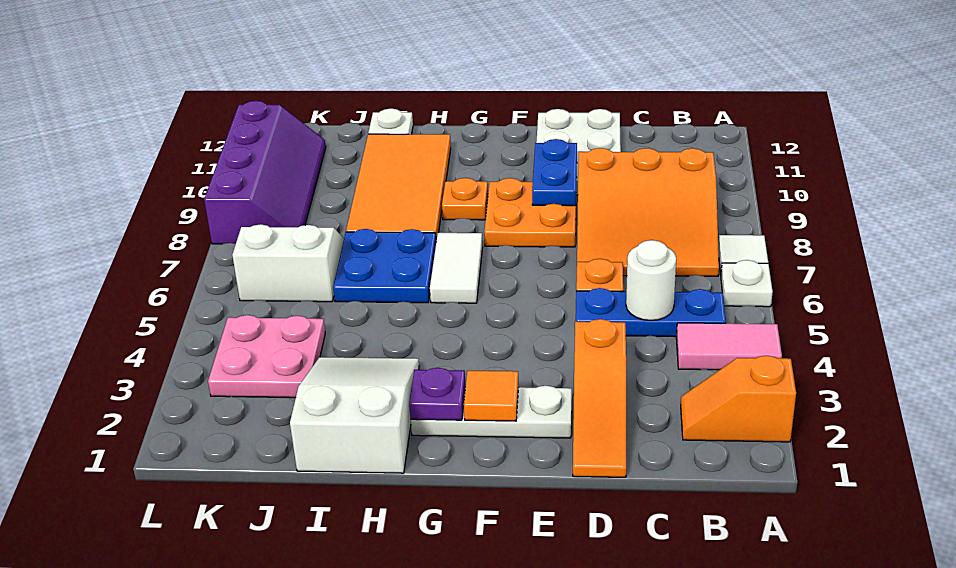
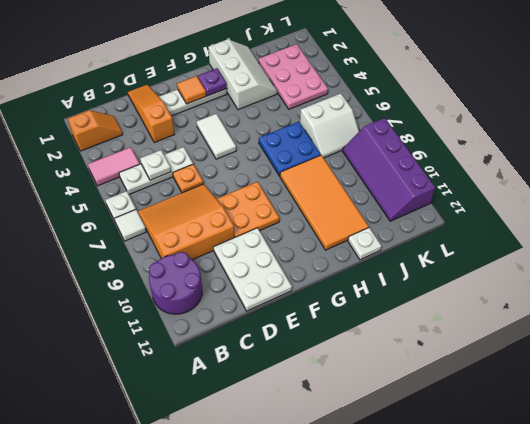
none -> purple 2x2 round brick [149,252,202,314]
blue 1x3 plate [576,288,726,337] -> white 1x3 plate [119,147,193,195]
white 1x1 round brick [626,240,676,320] -> white 1x1 plate [140,150,171,180]
blue 1x2 plate [532,139,577,206] -> none
white 1x2 tile [430,233,483,303] -> white 1x2 tile moved to [197,114,236,159]
orange 1x1 plate [442,178,488,220] -> none
white 2x3 slope [290,357,419,473] -> white 2x3 slope turned to [208,39,277,110]
pink 2x2 plate [208,315,325,398] -> pink 2x3 plate [259,44,328,109]

